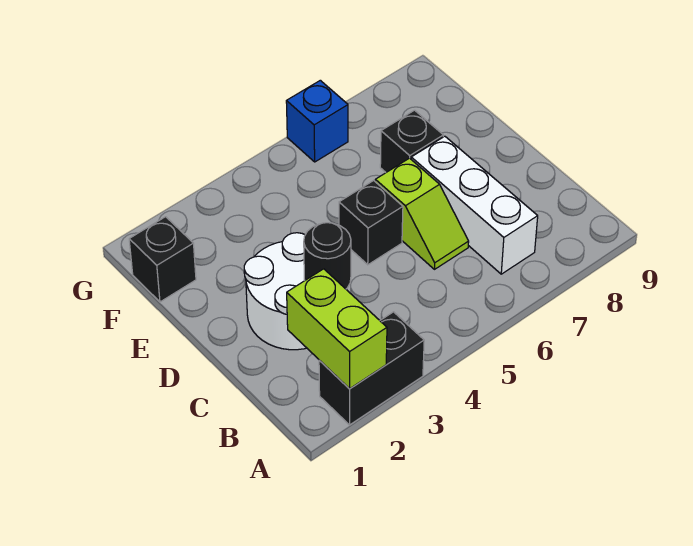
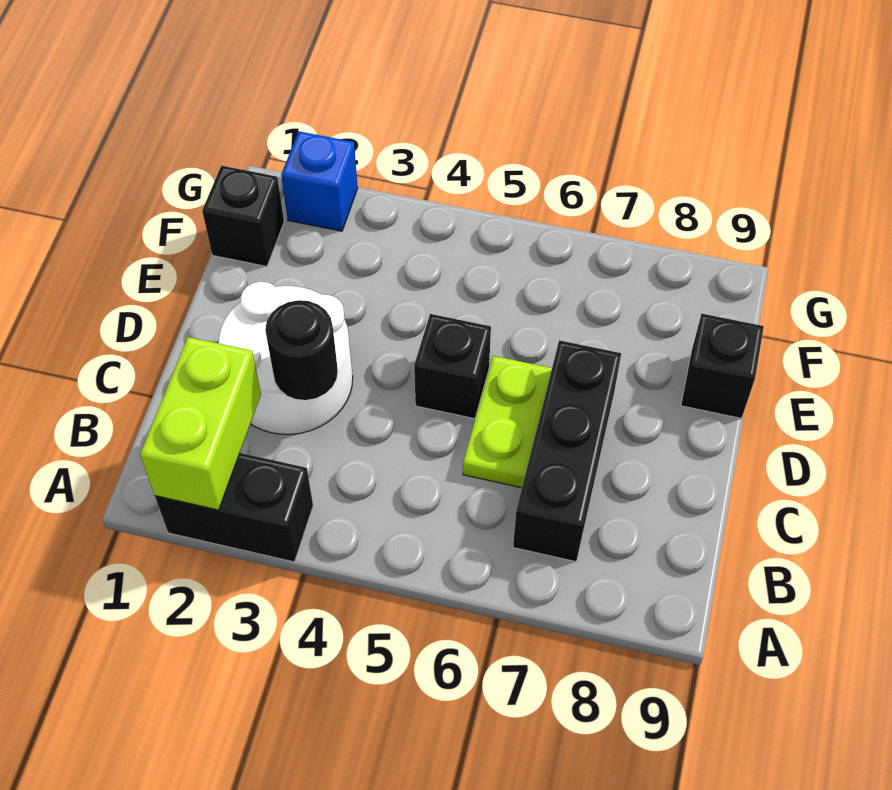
white 1x3 brick [411,136,538,274] -> black 1x3 brick [513,340,621,562]
lime 1x2 slope [375,158,469,269] -> lime 1x2 plate [463,356,552,488]
black 1x1 brick [380,110,443,172] -> black 1x1 brick moved to [681,314,764,418]
blue 1x1 brick [286,80,348,162] -> blue 1x1 brick moved to [281,131,358,231]

